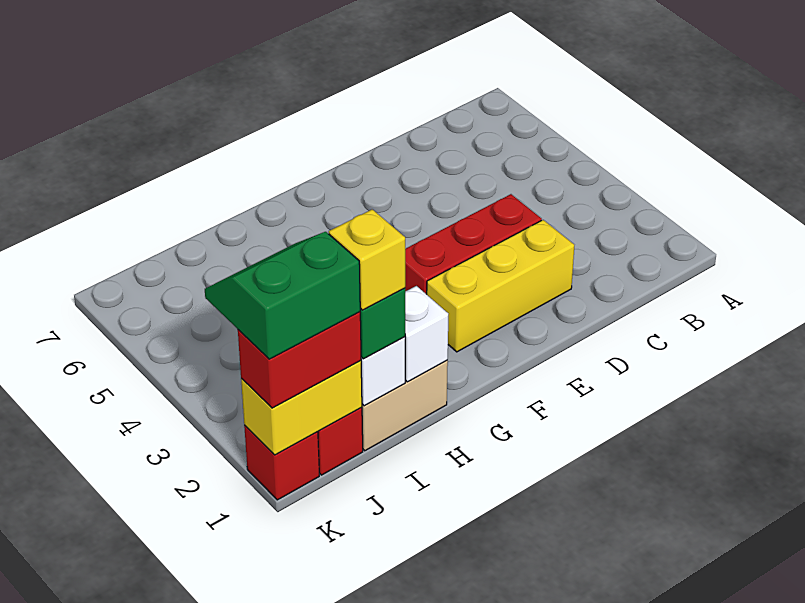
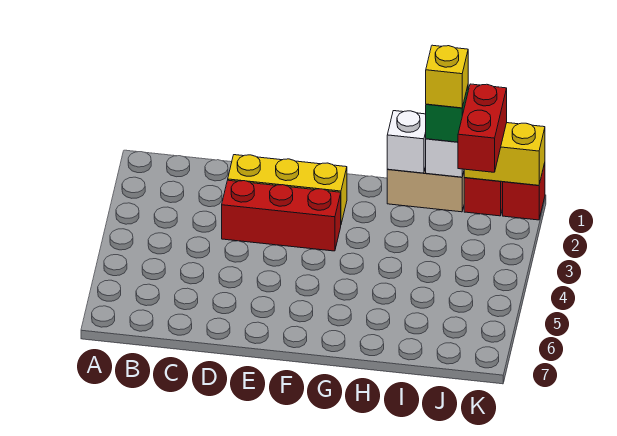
red 1x2 brick [238,312,361,408] -> red 1x2 brick turned to [458,84,507,172]
green 2x2 slope [205,232,360,359] -> none

